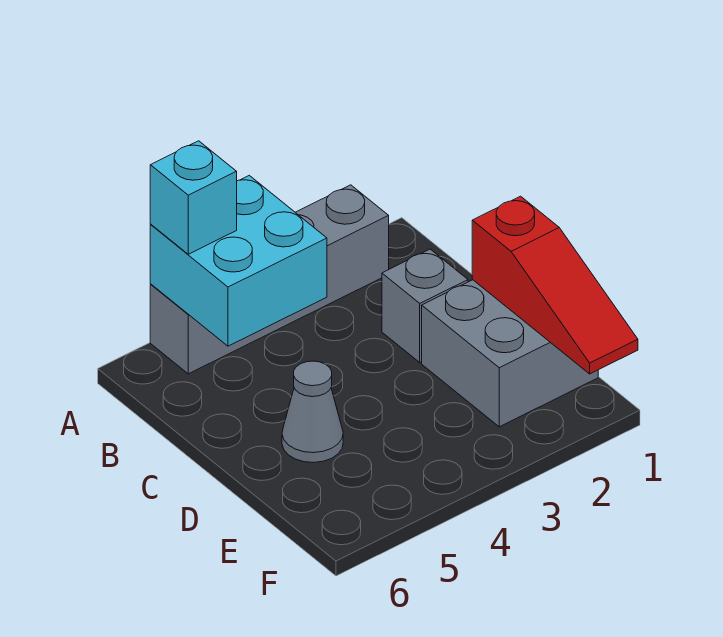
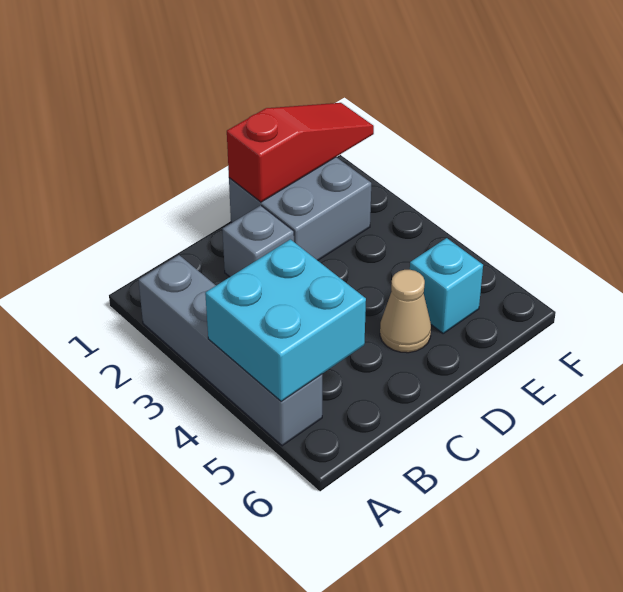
cyan 1x1 brick [150,141,237,254] -> cyan 1x1 brick moved to [410,238,483,333]
grey 1x1 cone [282,361,343,463] -> tan 1x1 cone [380,270,431,353]

